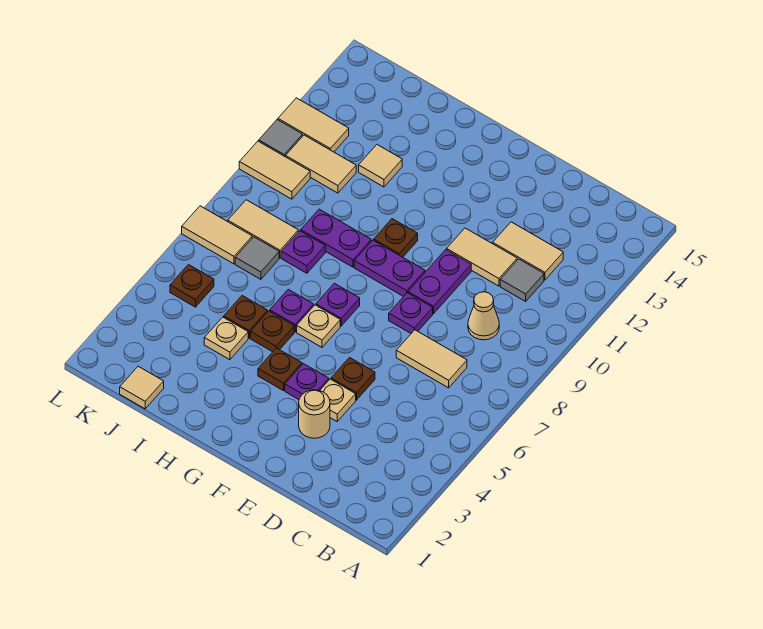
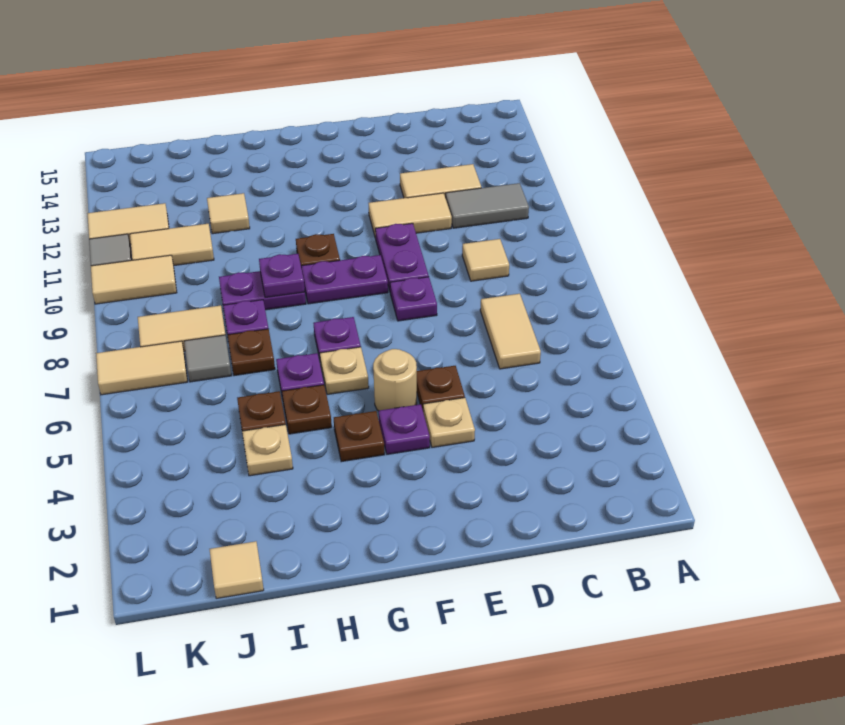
tan 1x2 tile [396,330,467,388] -> tan 1x2 tile turned to [480,294,541,369]
tan 1x1 cone [468,292,499,340] -> tan 1x1 tile [462,239,509,281]
grey 1x1 tile [500,259,544,301] -> grey 1x2 tile [446,183,529,228]
tan 1x1 round brick [299,390,330,438] -> tan 1x1 round brick moved to [373,349,417,411]
none -> purple 1x1 plate [259,254,305,297]
brown 1x1 plate [170,265,214,307] -> brown 1x1 plate moved to [228,329,275,376]

